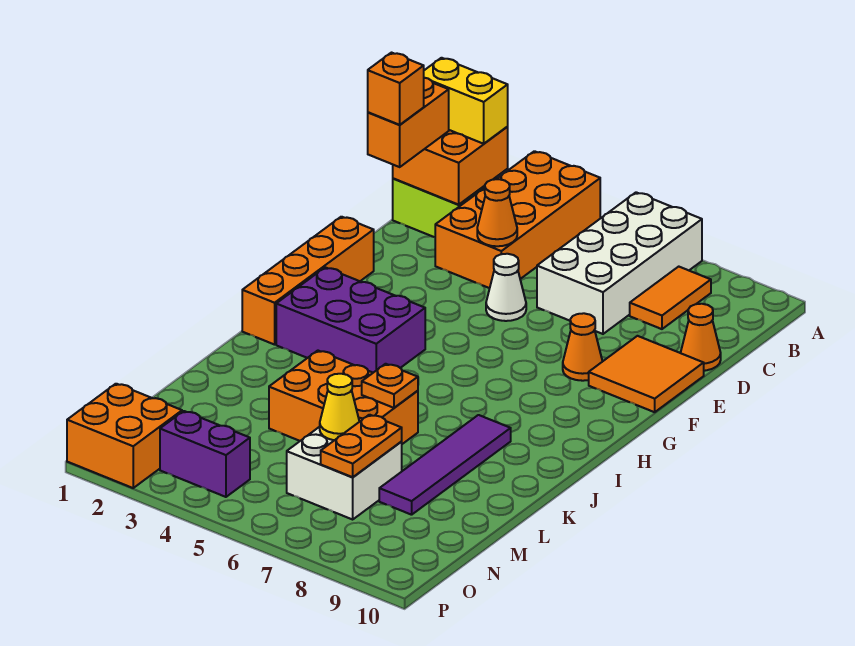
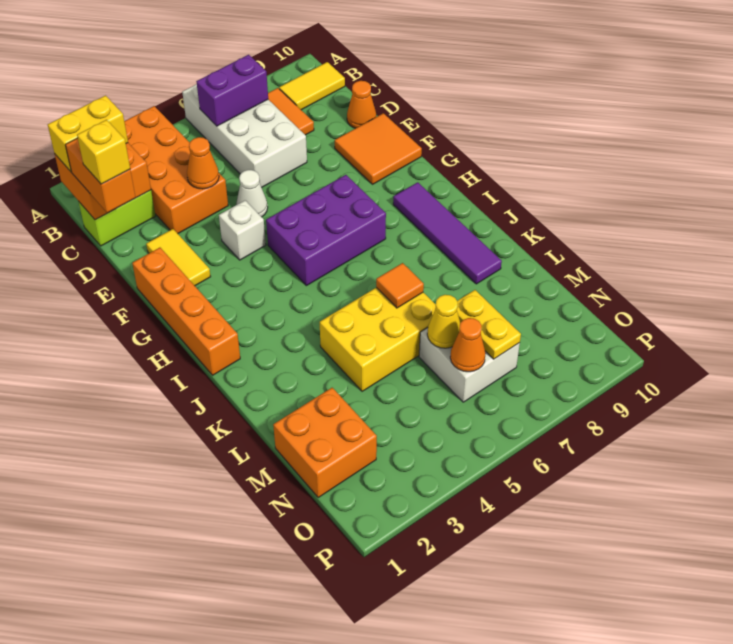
none -> yellow 1x2 tile [279,62,345,110]
orange 1x1 brick [368,53,424,125] -> yellow 1x1 brick [77,120,130,184]
none -> yellow 1x2 tile [146,229,211,286]
none -> white 1x1 brick [219,200,266,260]
orange 1x1 cone [563,313,603,381] -> orange 1x1 cone moved to [450,318,486,372]
purple 2x3 brick [276,267,425,373] -> purple 2x3 brick moved to [266,175,386,286]
purple 1x4 tile [379,415,511,515] -> purple 1x4 tile moved to [393,182,502,284]
orange 2x3 brick [269,351,418,444] -> yellow 2x3 brick [320,288,436,391]
orange 1x1 plate [362,364,418,408] -> orange 1x1 tile [376,263,424,308]
orange 1x2 plate [321,415,402,477] -> yellow 1x2 plate [457,290,521,359]
orange 2x2 brick [67,384,182,488] -> orange 2x2 brick moved to [273,388,377,497]
purple 1x2 brick [160,411,250,497] -> purple 1x2 brick moved to [196,55,268,126]

